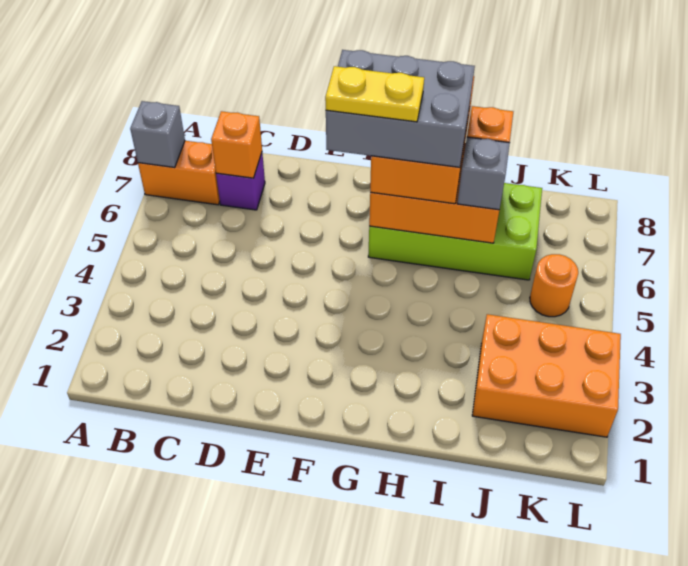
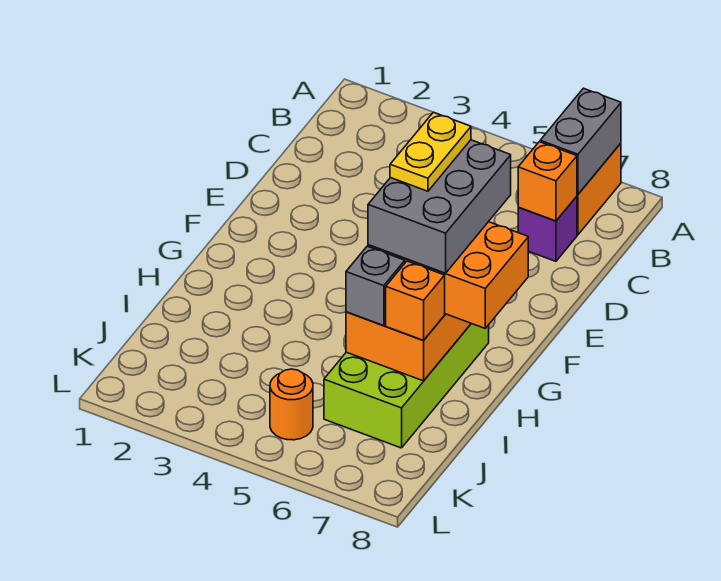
grey 1x1 brick [130,101,185,168] -> grey 1x2 brick [540,88,621,194]
orange 2x3 brick [472,314,621,437] -> none

